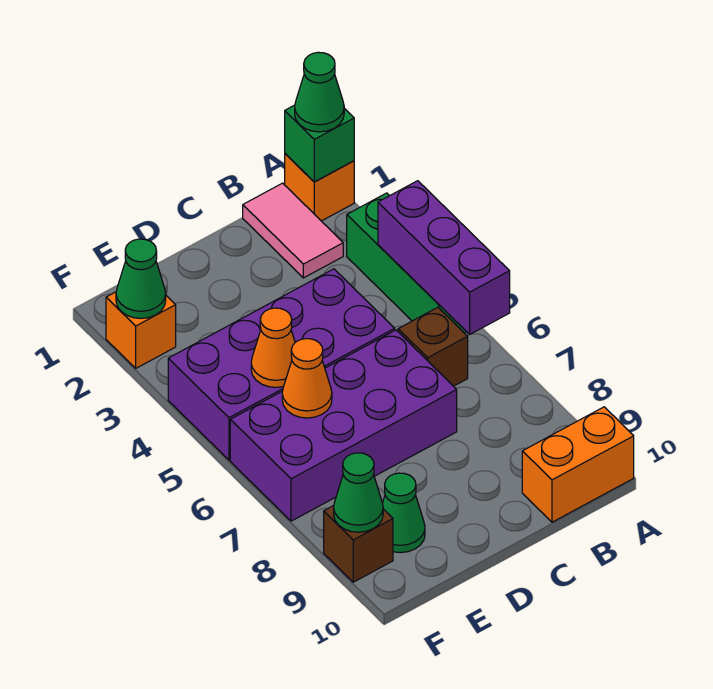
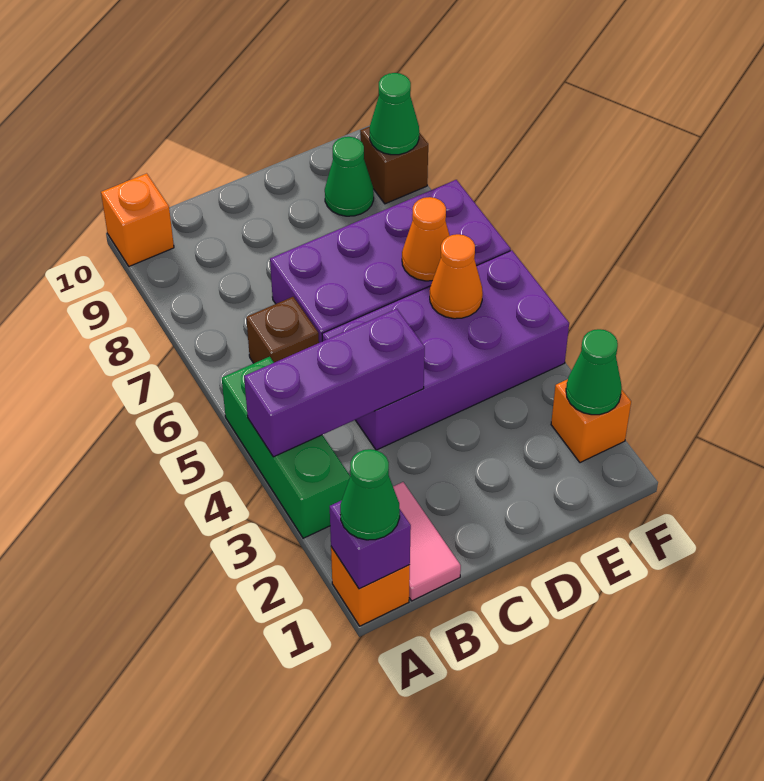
green 1x1 brick [285,105,354,182] -> purple 1x1 brick [330,501,411,589]
purple 1x3 brick [378,181,510,335] -> purple 1x3 brick turned to [244,309,425,457]
orange 1x2 brick [522,407,634,522] -> orange 1x1 brick [101,173,174,266]

